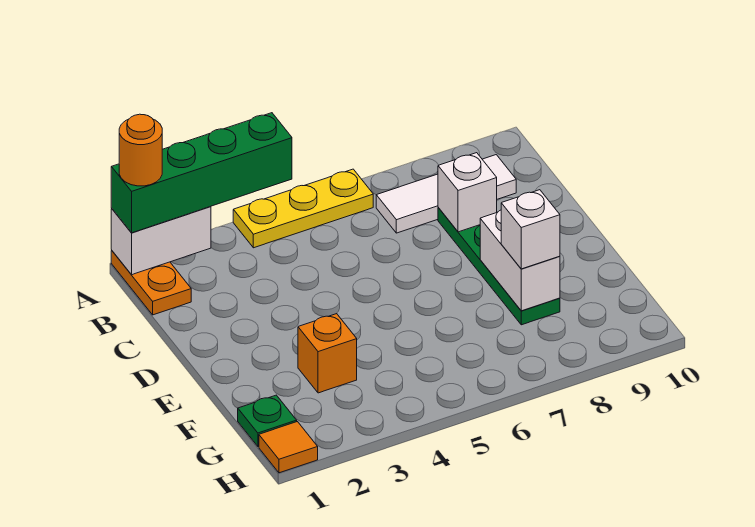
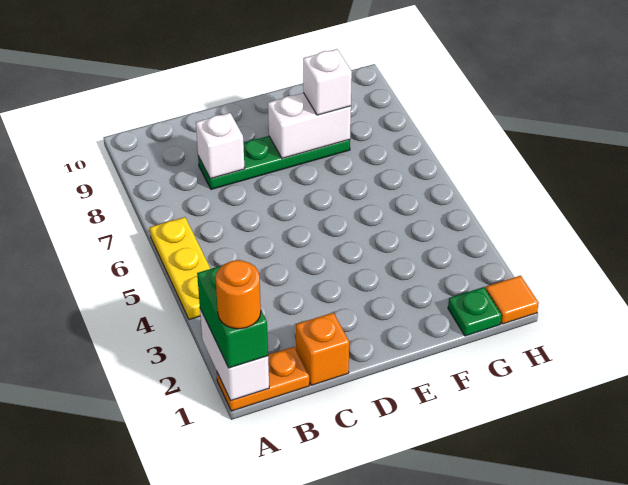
green 1x4 brick [111,113,292,233] -> green 1x2 brick [197,266,268,368]
white 1x3 tile [376,155,516,233] -> none
orange 1x1 brick [298,314,357,393] -> orange 1x1 brick moved to [296,313,349,385]

